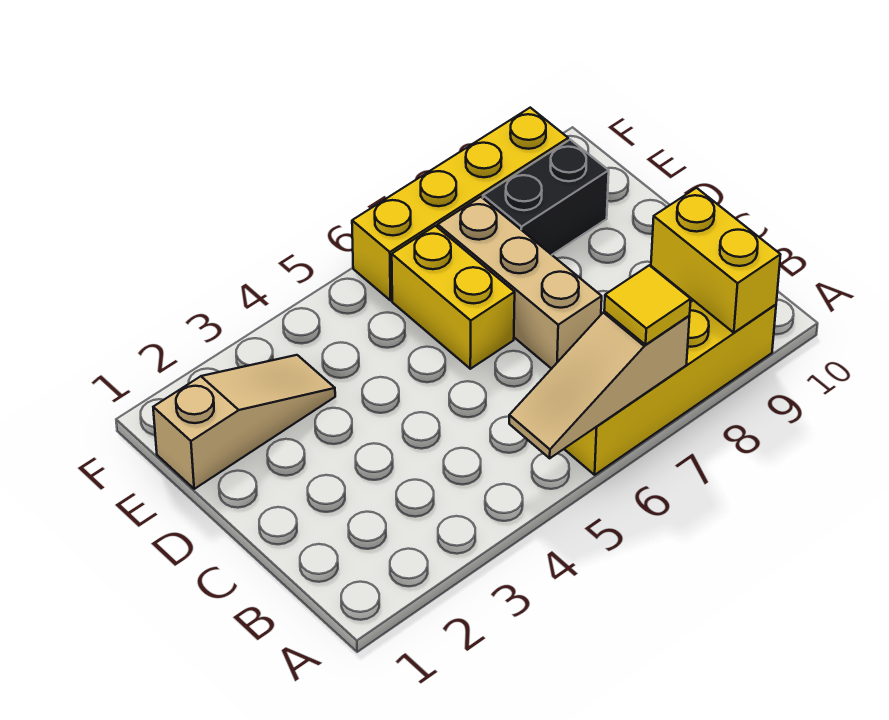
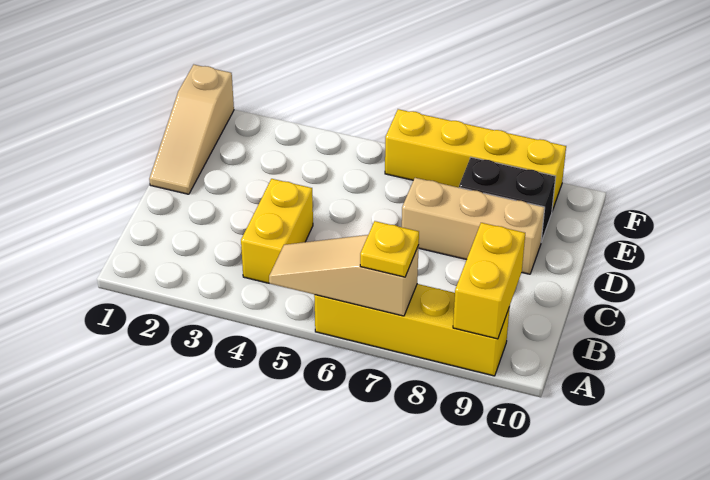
yellow 1x1 tile [604,265,691,345] -> yellow 1x1 plate [360,221,419,277]
tan 1x3 brick [438,197,602,369] -> tan 1x3 brick turned to [402,178,545,274]
yellow 1x2 brick [392,226,515,369] -> yellow 1x2 brick moved to [241,179,313,283]
tan 1x3 slope [153,355,335,489] -> tan 1x3 slope turned to [149,65,234,194]

